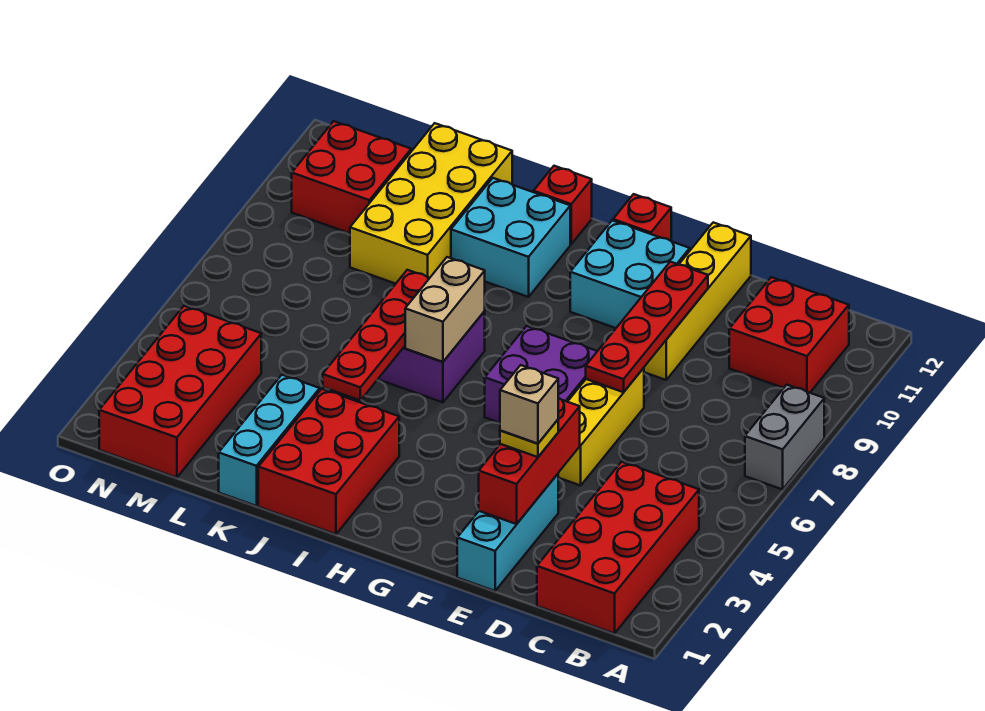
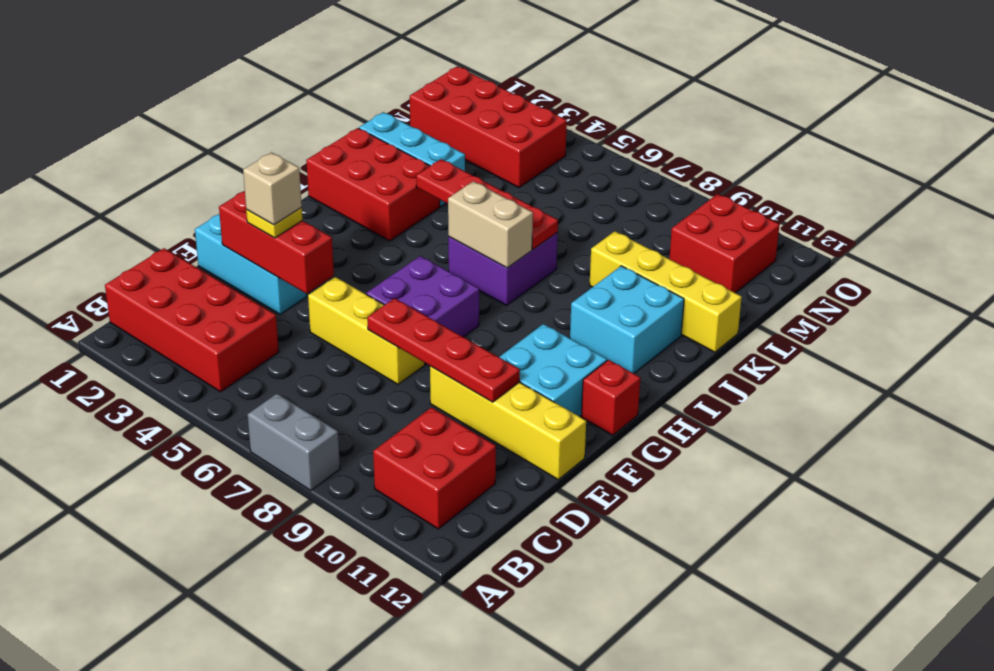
red 1x1 brick [534,166,592,244] -> none
yellow 2x4 brick [350,123,512,284] -> yellow 1x4 brick [590,231,742,352]

